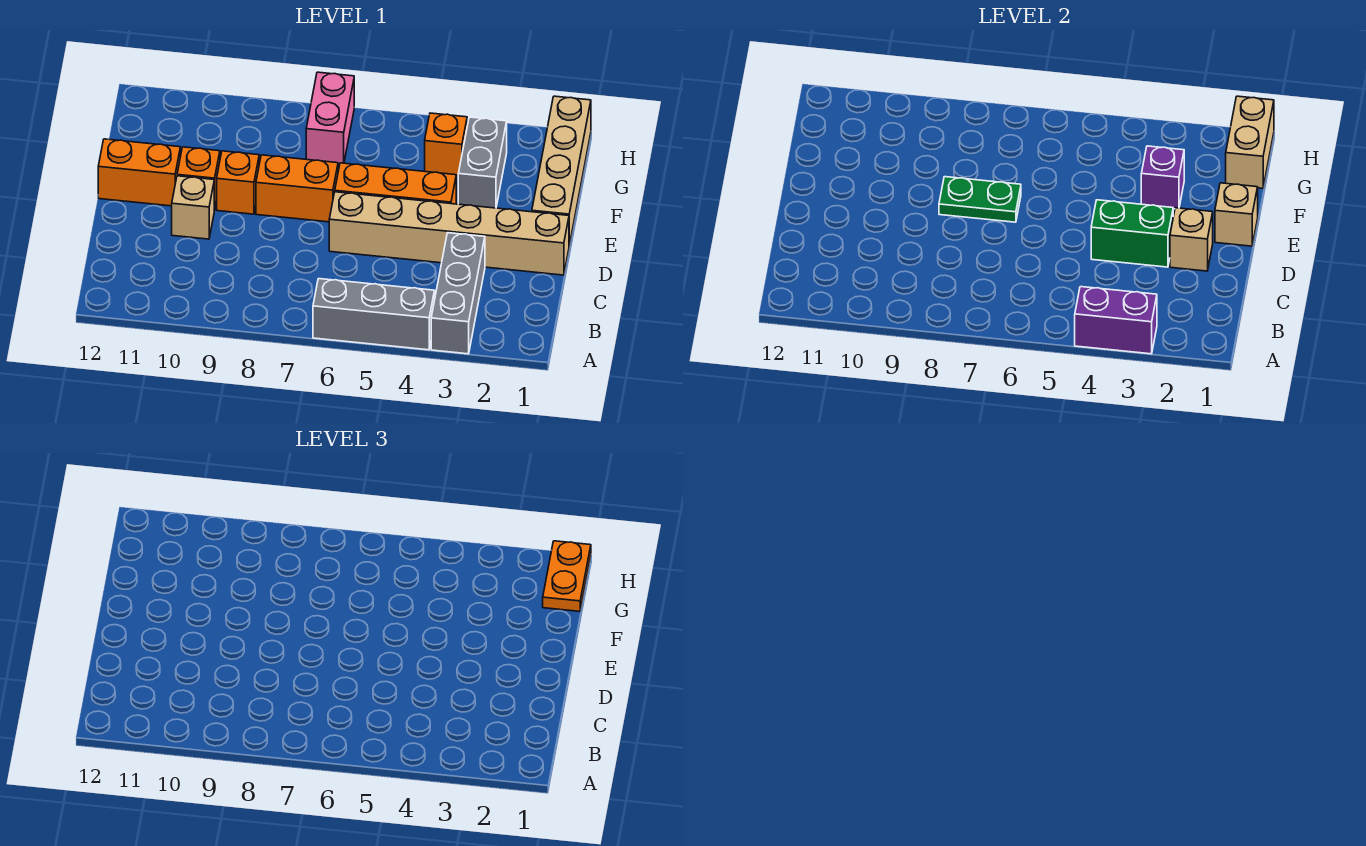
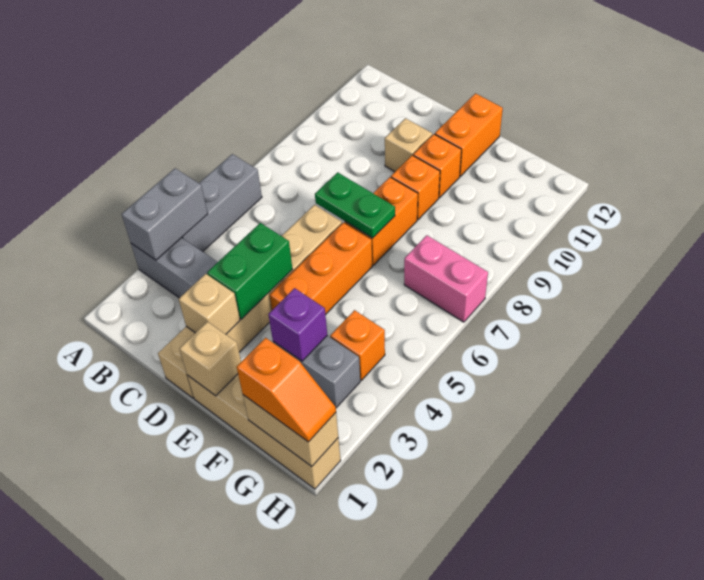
purple 1x2 brick [1075,287,1157,354] -> grey 1x2 brick [122,168,208,260]
green 1x2 plate [939,177,1021,222] -> green 1x2 plate turned to [315,172,395,238]
orange 1x2 plate [543,541,591,611] -> orange 1x2 slope [237,338,336,442]

